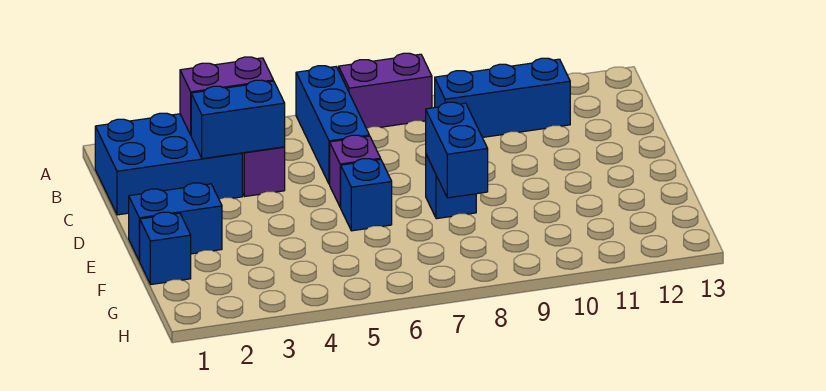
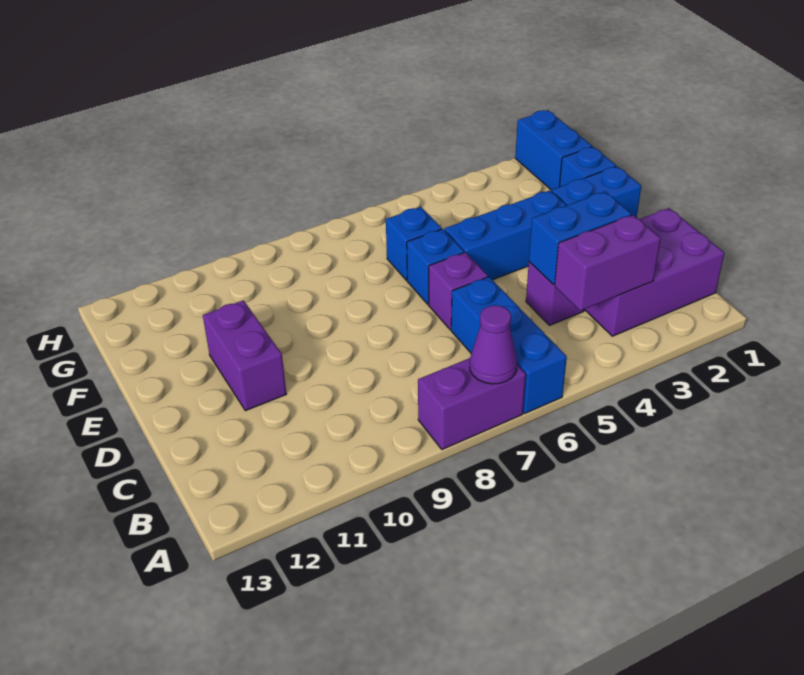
none -> purple 1x1 cone [470,305,517,384]
blue 2x3 brick [95,113,242,215] -> purple 2x3 brick [584,208,724,336]
blue 1x3 brick [435,58,570,137] -> blue 1x3 brick moved to [444,191,567,280]
none -> purple 1x2 brick [203,300,286,411]
blue 1x1 brick [426,155,476,219] -> blue 1x1 brick moved to [386,207,442,280]
blue 1x2 brick [426,102,488,198] -> blue 1x2 brick moved to [515,110,592,190]

